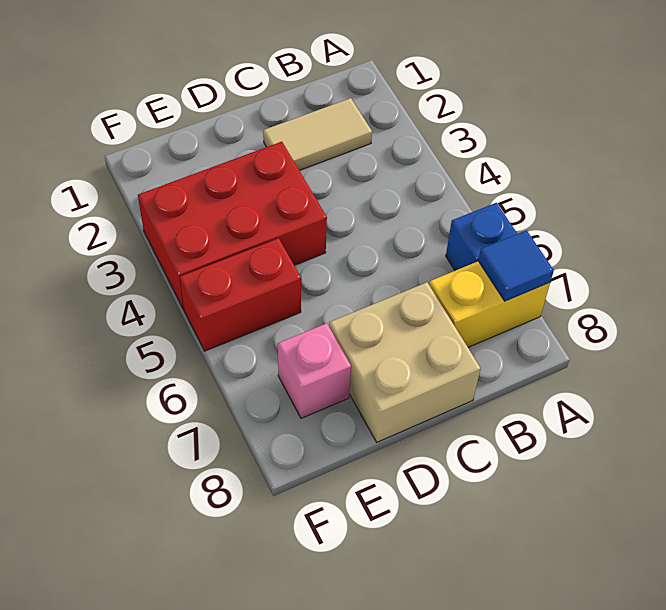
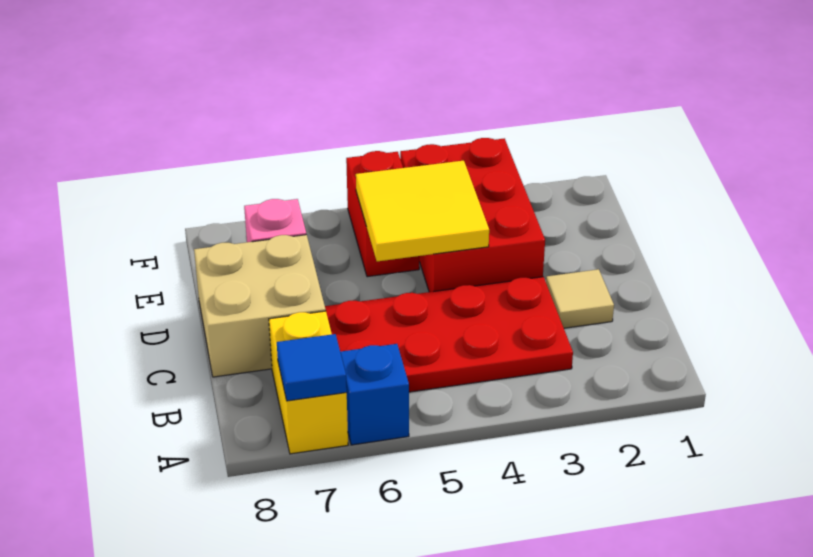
tan 1x2 tile [263,98,372,170] -> tan 1x1 tile [546,269,614,328]
none -> red 2x4 plate [325,277,573,392]
none -> yellow 2x2 tile [356,161,489,261]

